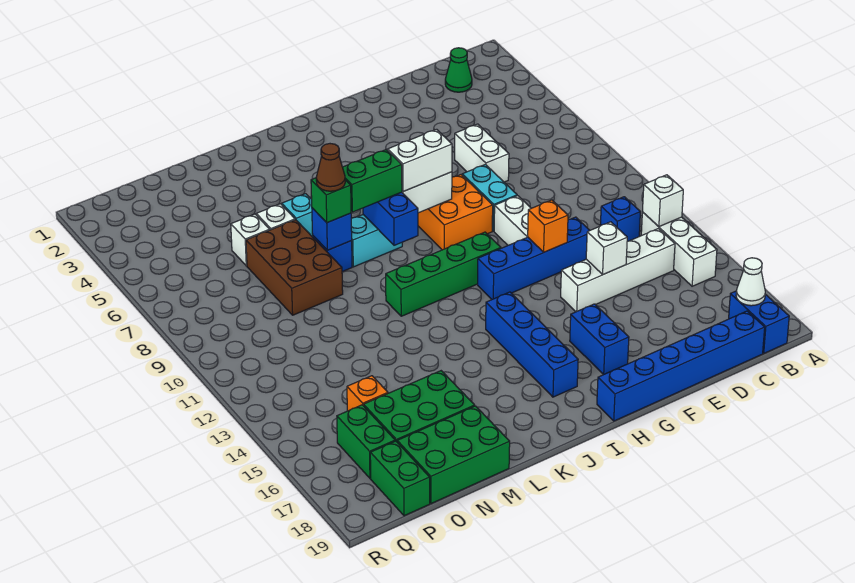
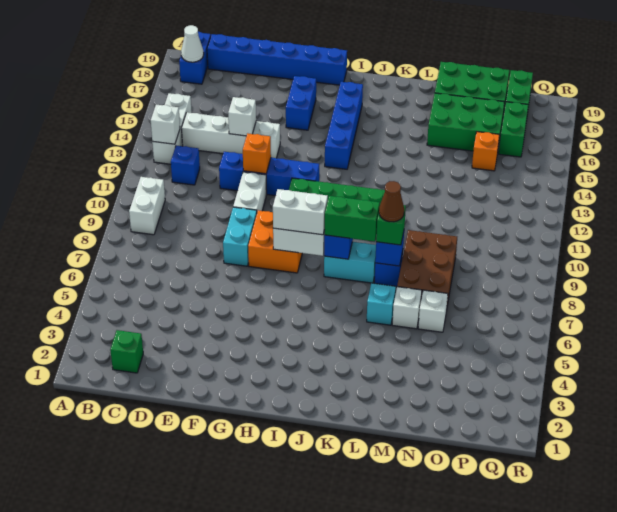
green 1x1 cone [445,48,472,92] -> green 1x1 brick [110,330,143,373]
white 1x2 brick [455,124,509,182] -> white 1x2 brick moved to [129,177,165,235]

